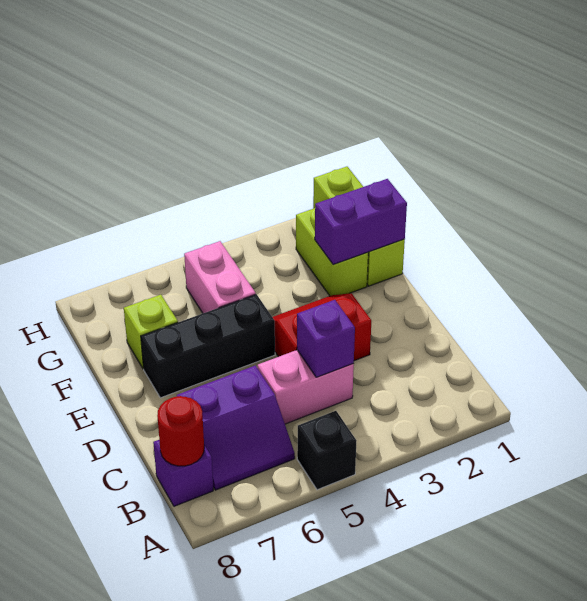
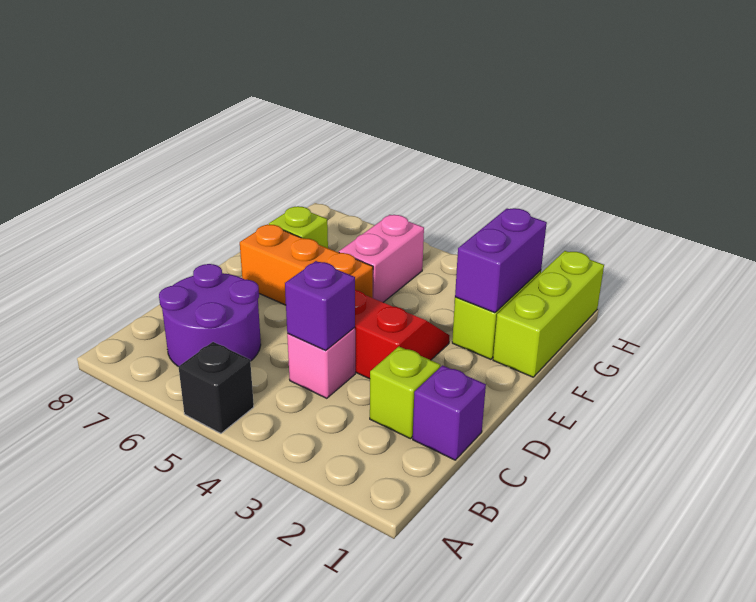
purple 2x2 slope [177,366,295,490] -> purple 2x2 round brick [159,264,261,366]
purple 1x1 brick [153,440,213,506] -> purple 1x1 brick moved to [413,365,486,460]
red 1x1 round brick [157,396,204,466] -> none
none -> lime 1x1 brick [370,347,440,439]
pink 1x2 brick [258,350,354,424] -> pink 1x1 brick [287,327,355,398]
black 1x3 brick [141,294,275,398] -> orange 1x3 brick [240,224,373,305]
purple 1x2 brick [315,179,407,265] -> purple 1x2 brick turned to [455,208,547,313]

